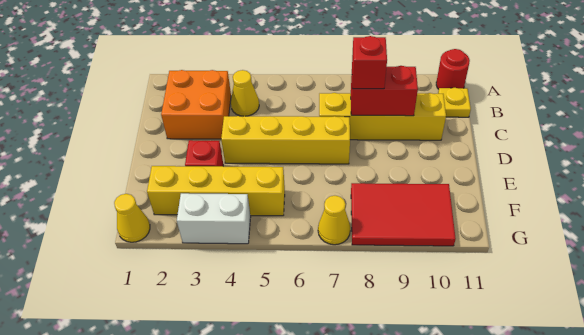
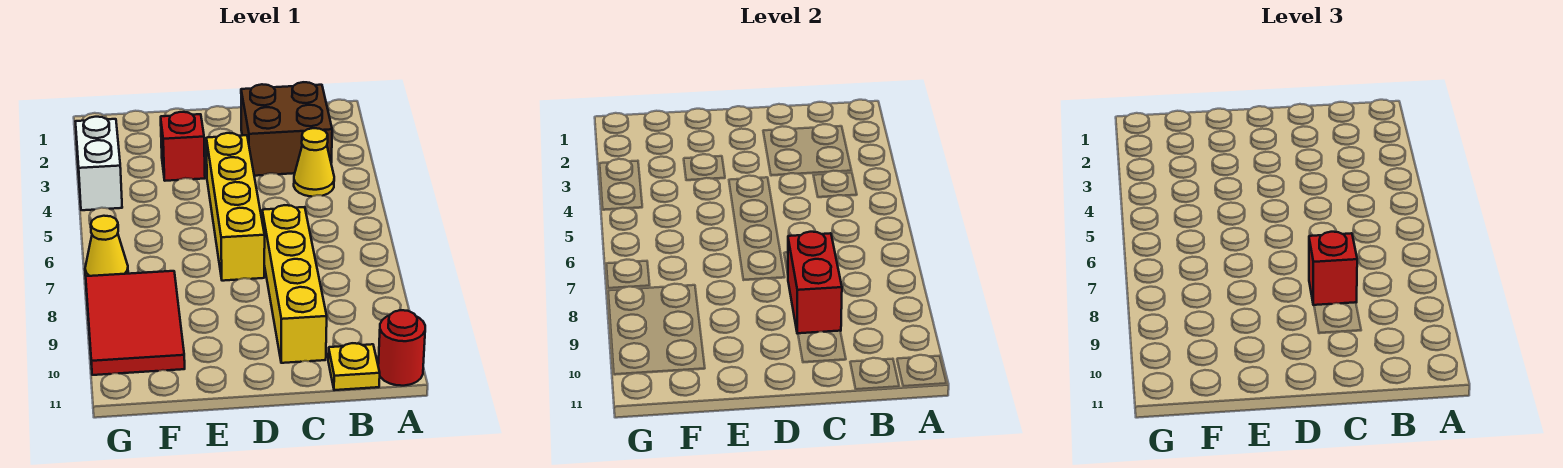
orange 2x2 brick [161,70,231,139] -> brown 2x2 brick [241,82,332,176]
yellow 1x4 brick [147,166,285,216] -> none
yellow 1x1 cone [114,194,150,242] -> none

